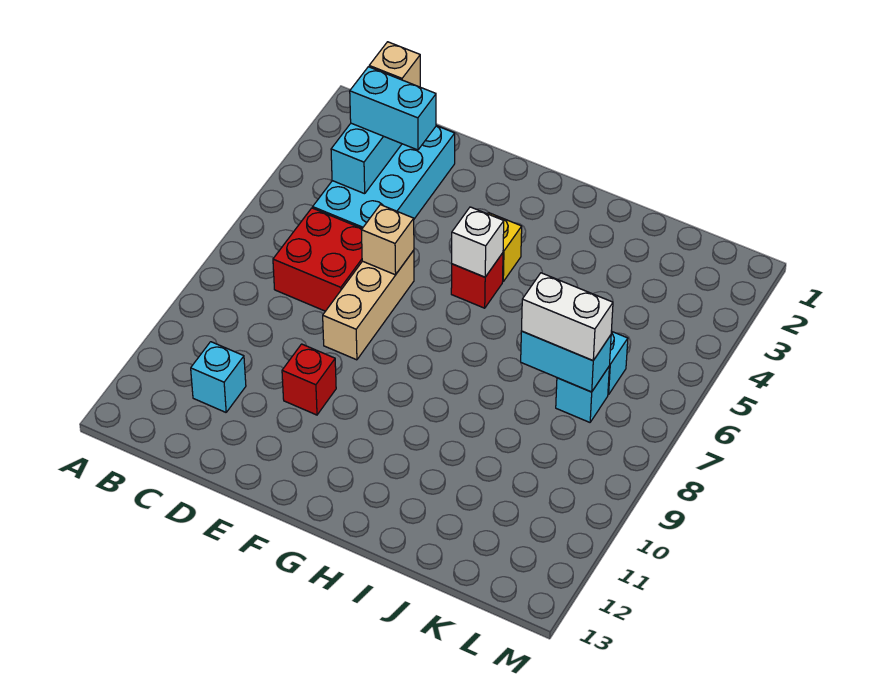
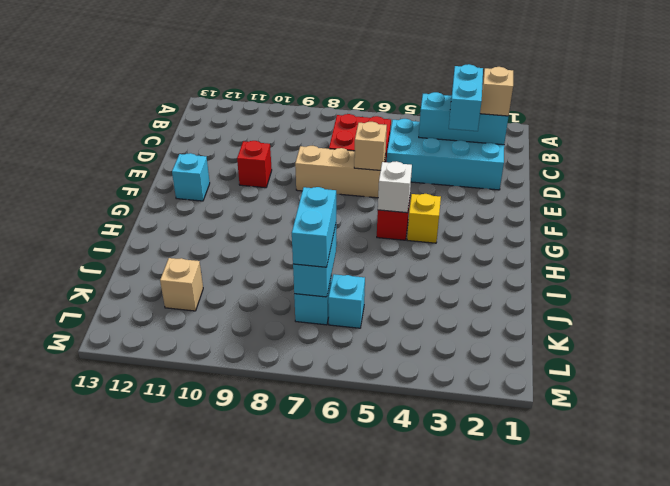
cyan 1x1 brick [191,342,246,412] -> cyan 1x1 brick moved to [172,153,210,201]
white 1x2 brick [521,273,613,361] -> cyan 1x2 brick [292,187,336,267]
none -> tan 1x1 brick [160,258,203,311]

